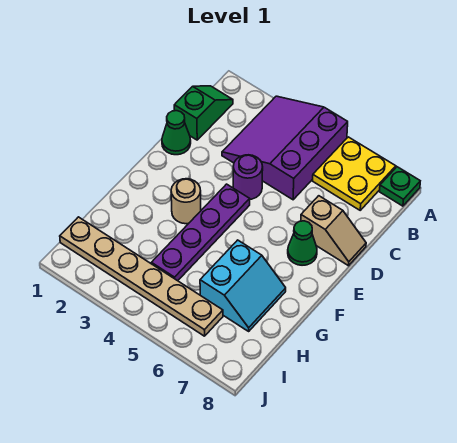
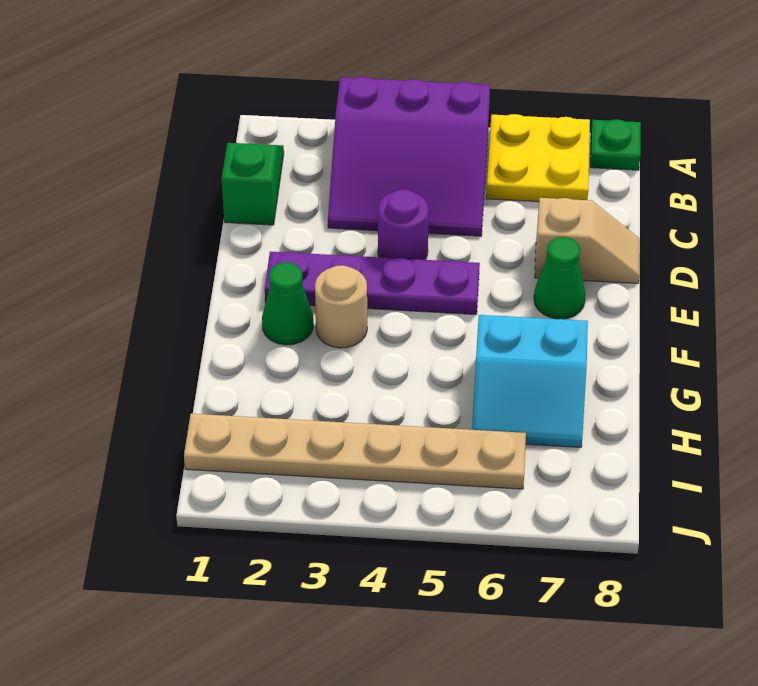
purple 3x3 slope [222,96,348,200] -> purple 3x3 slope turned to [328,77,490,236]
green 1x1 cone [162,111,191,155] -> green 1x1 cone moved to [262,262,314,345]
purple 1x4 plate [151,184,250,281] -> purple 1x4 plate turned to [265,251,480,314]
cyan 2x2 slope [200,240,286,331] -> cyan 2x2 slope turned to [472,315,588,447]

